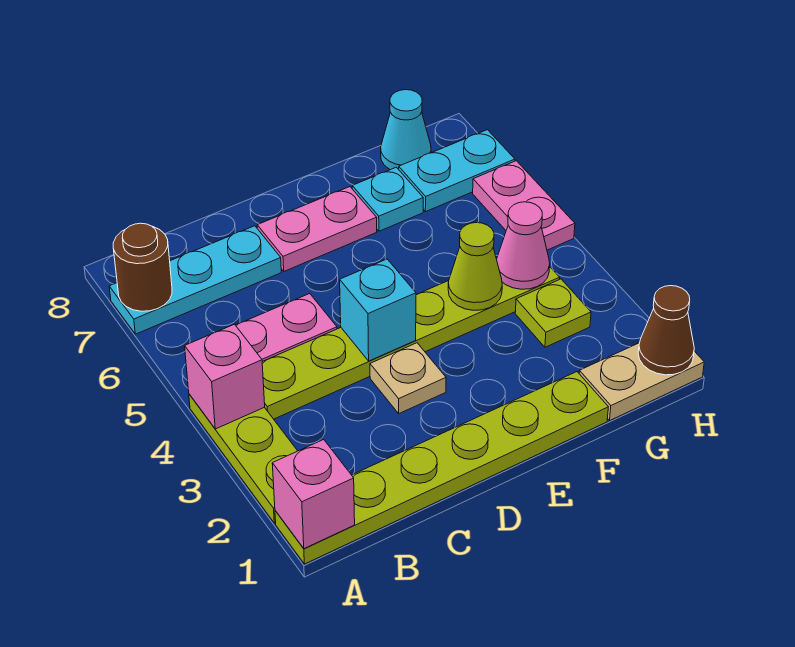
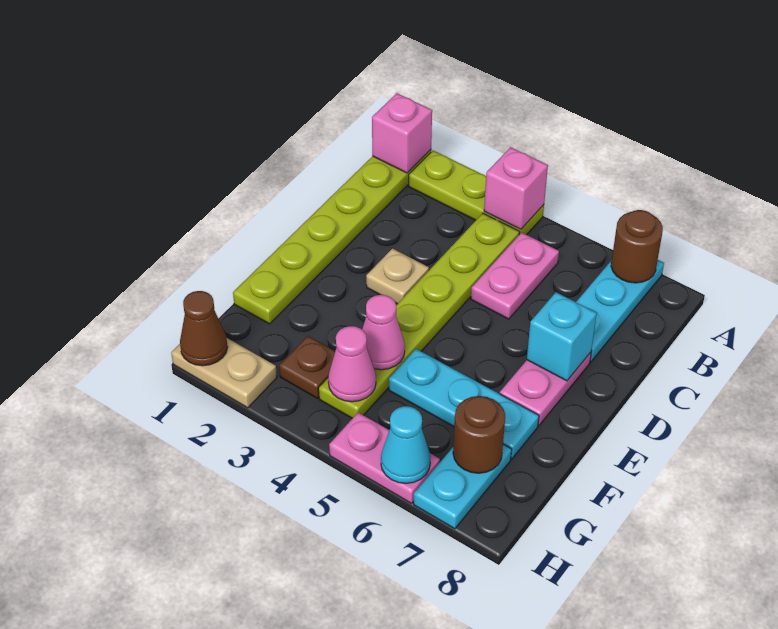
cyan 1x1 brick [340,259,416,361] -> cyan 1x1 brick moved to [527,292,597,381]
lime 1x1 cone [448,223,502,310] -> pink 1x1 cone [362,295,405,370]
cyan 1x1 plate [352,167,423,231] -> cyan 1x3 plate [389,349,539,459]
tan 1x2 plate [579,343,704,420] -> tan 1x2 plate turned to [171,338,277,408]
lime 1x1 plate [515,279,591,347] -> brown 1x1 plate [279,336,335,398]
none -> brown 1x1 round brick [453,396,505,473]
cyan 1x1 cone [381,90,431,170] -> cyan 1x1 cone moved to [381,406,430,483]

